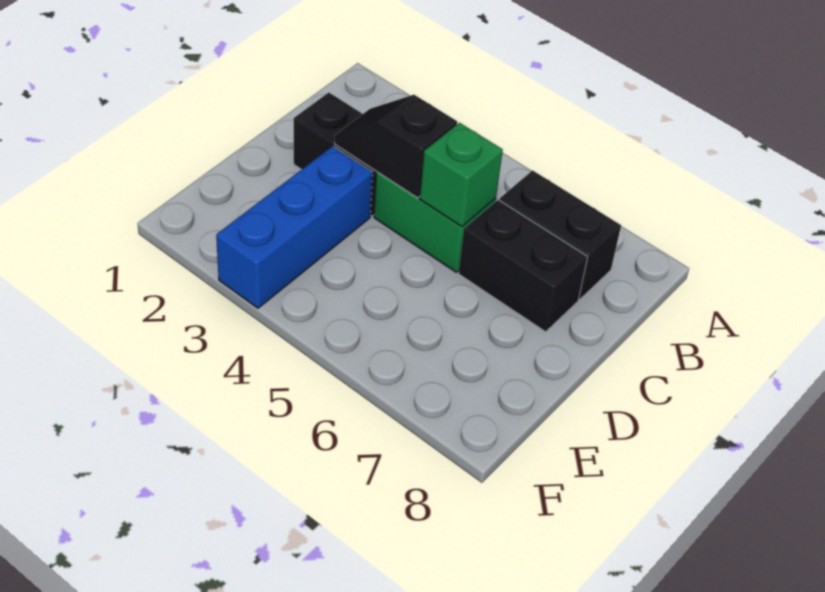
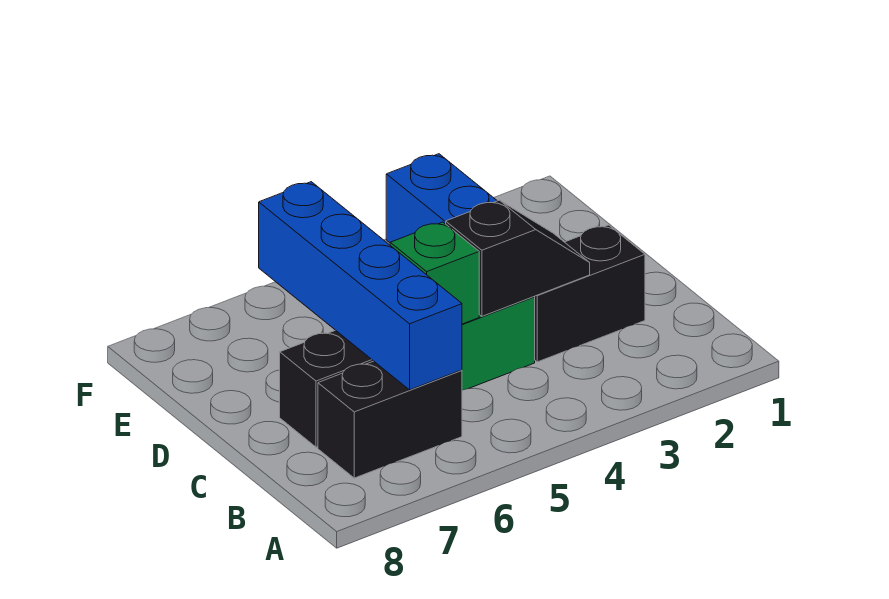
none -> blue 1x4 brick [259,182,462,390]

